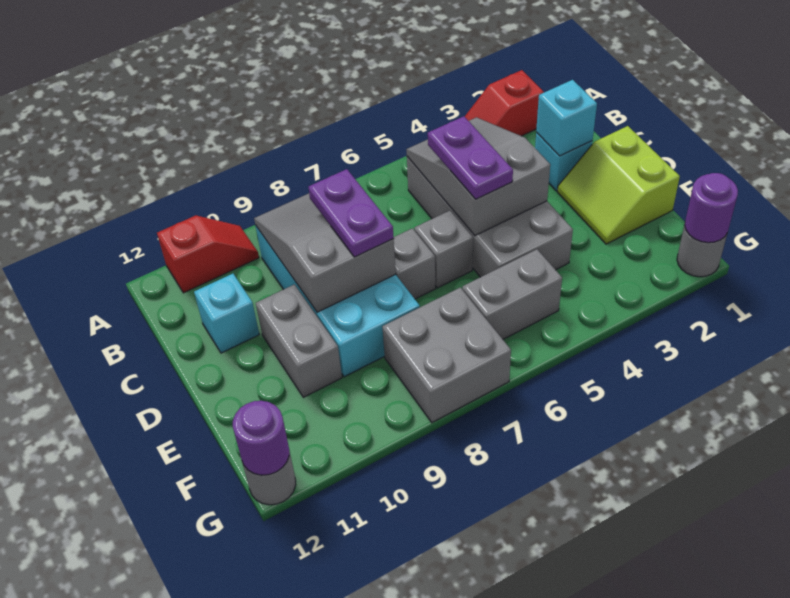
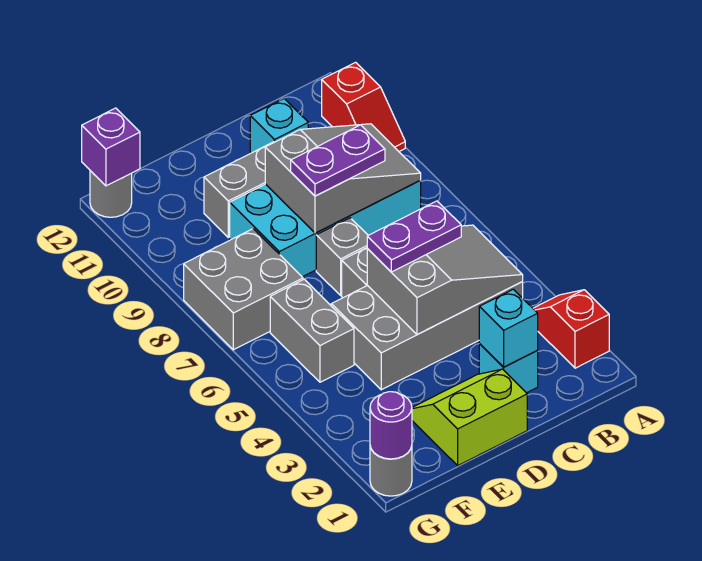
purple 1x1 round brick [233,401,289,475] -> purple 1x1 brick [82,108,140,186]

